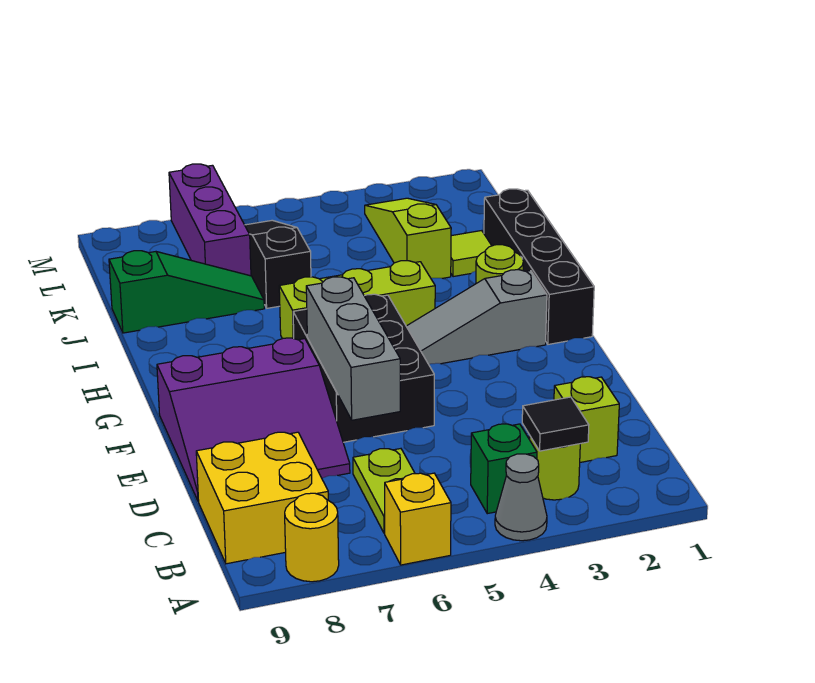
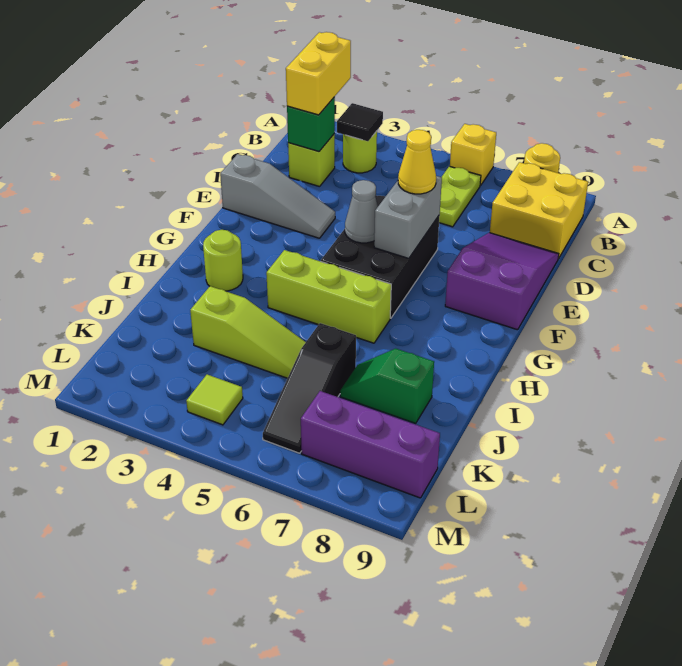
grey 1x1 cone [495,454,547,541] -> grey 1x1 cone moved to [345,180,378,243]
none -> yellow 1x2 brick [286,32,351,115]
green 1x1 brick [471,424,537,514] -> green 1x1 brick moved to [287,97,335,152]
grey 1x3 brick [306,277,400,420] -> grey 1x2 brick [374,176,442,258]
purple 3x3 slope [157,338,350,501] -> purple 2x3 slope [445,233,559,330]
none -> yellow 1x1 cone [398,130,436,194]
black 1x4 brick [484,189,594,344] -> none
grey 1x3 slope [406,270,547,364] -> grey 1x3 slope moved to [220,154,335,238]
lime 1x1 tile [451,231,492,277] -> lime 1x1 tile moved to [186,375,243,425]
lime 1x3 slope [365,198,451,278] -> lime 1x3 slope turned to [190,286,306,378]
green 1x3 slope [109,251,264,333] -> green 1x2 slope [340,349,434,423]
purple 1x3 brick [169,164,251,276] -> purple 1x3 brick turned to [301,391,440,498]

